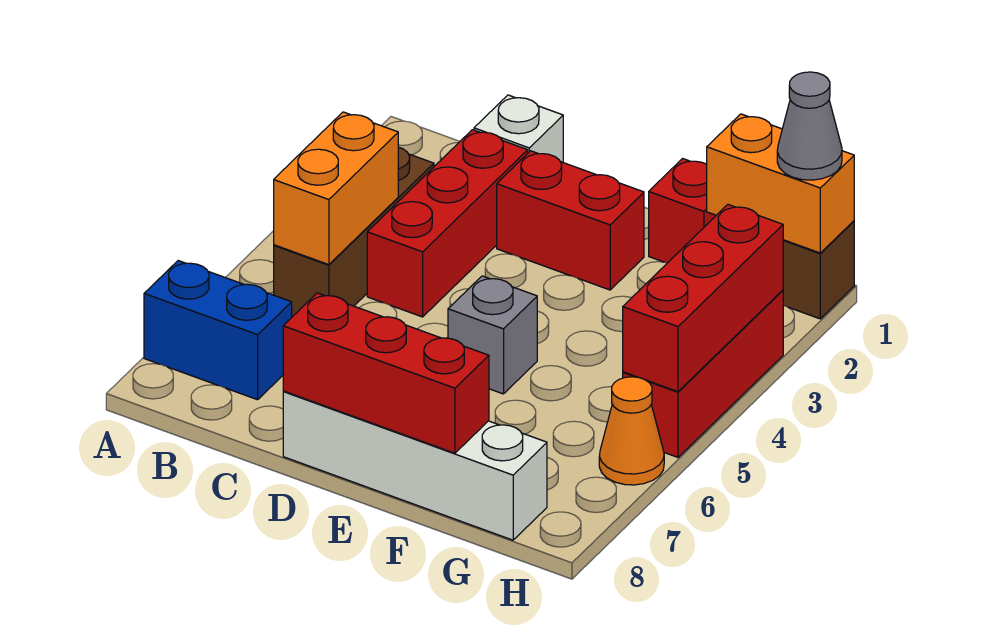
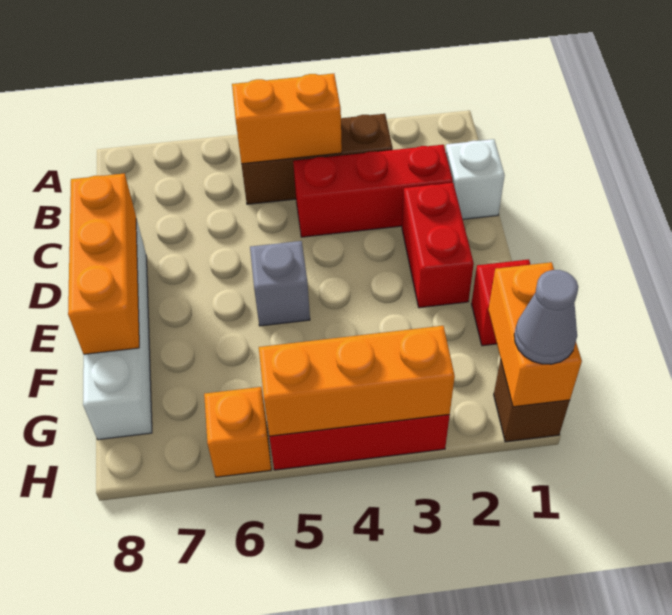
blue 1x2 brick [144,261,292,400] -> none
red 1x3 brick [283,293,489,453] -> orange 1x3 brick [68,173,139,354]
red 1x3 brick [623,205,783,392] -> orange 1x3 brick [259,326,455,436]
orange 1x1 cone [599,377,664,485] -> orange 1x1 brick [204,387,271,477]

